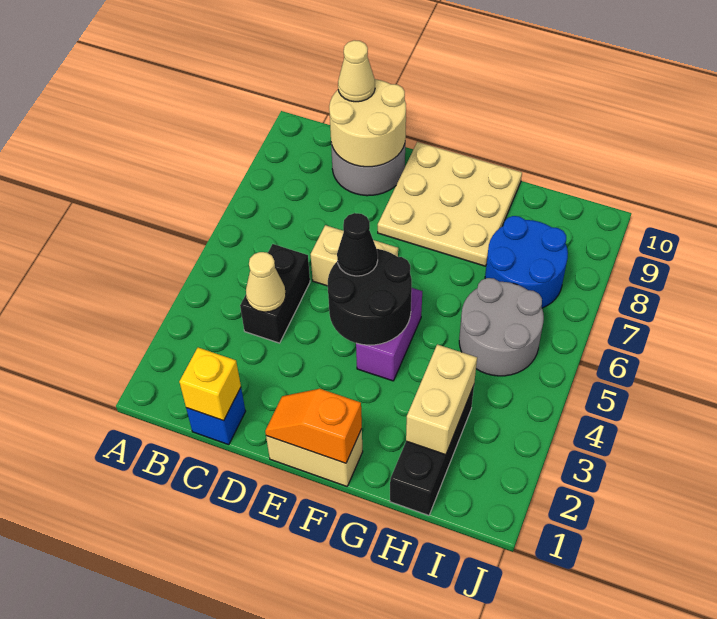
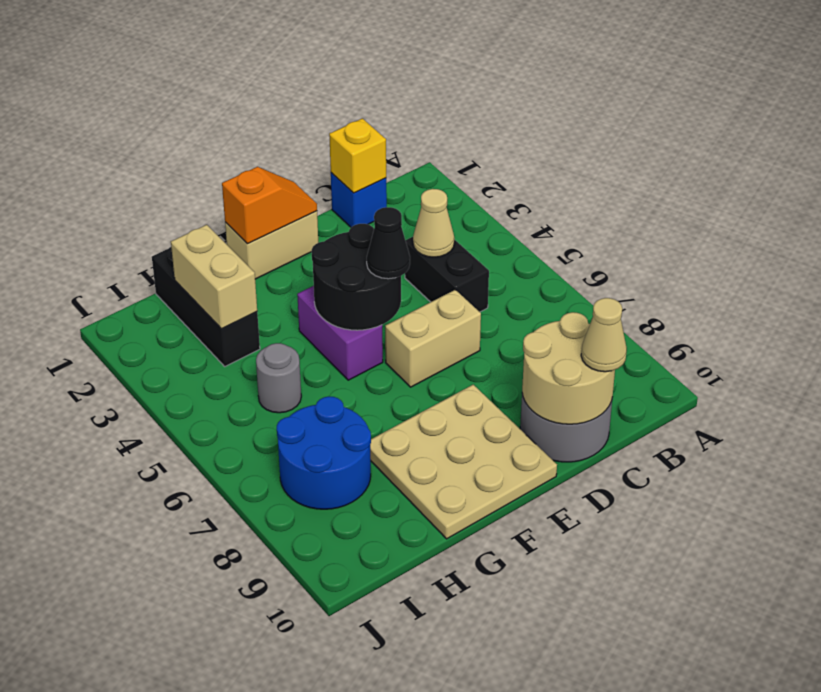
grey 2x2 round brick [459,278,544,376] -> grey 1x1 round brick [256,343,301,413]

